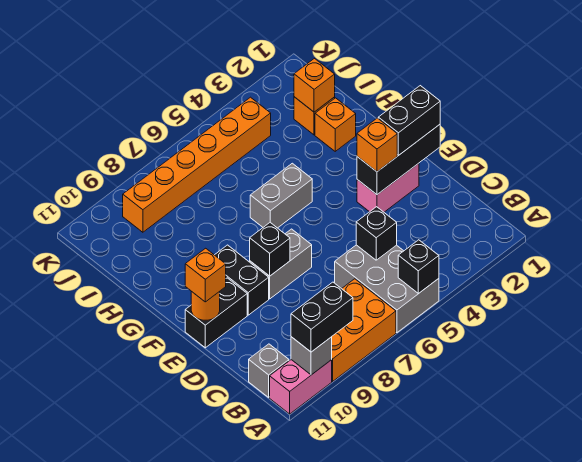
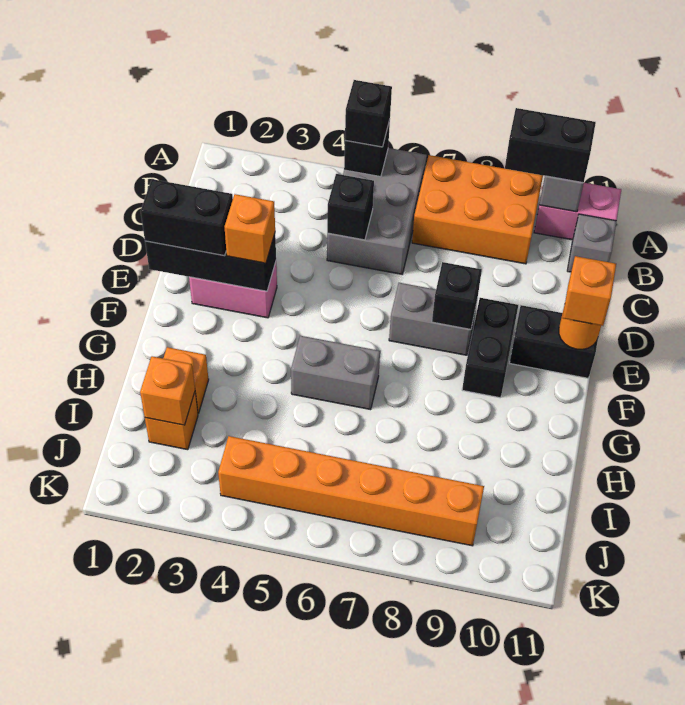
none -> black 1x1 brick [345,80,392,147]

